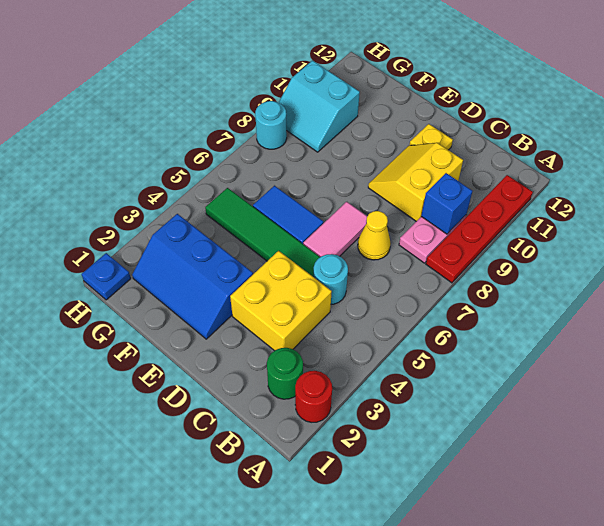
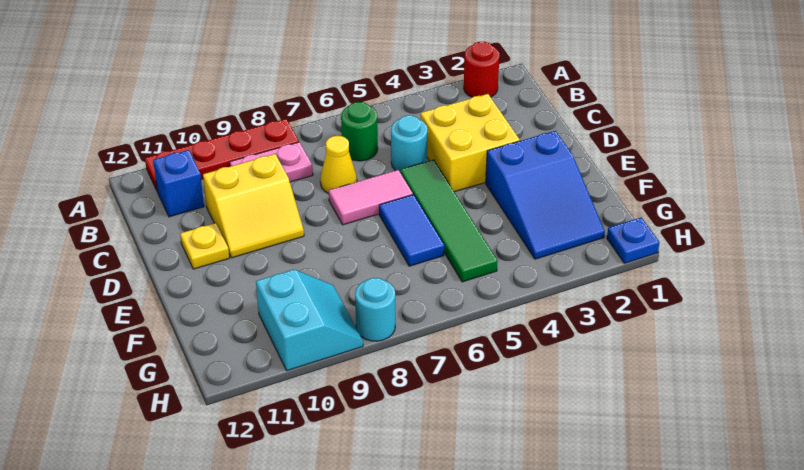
green 1x1 round brick [267,348,303,399] -> green 1x1 round brick moved to [341,102,378,161]
blue 1x1 brick [421,173,472,234] -> blue 1x1 brick moved to [153,150,204,217]
blue 2x3 slope [132,214,253,339] -> blue 2x3 slope turned to [486,131,605,259]

